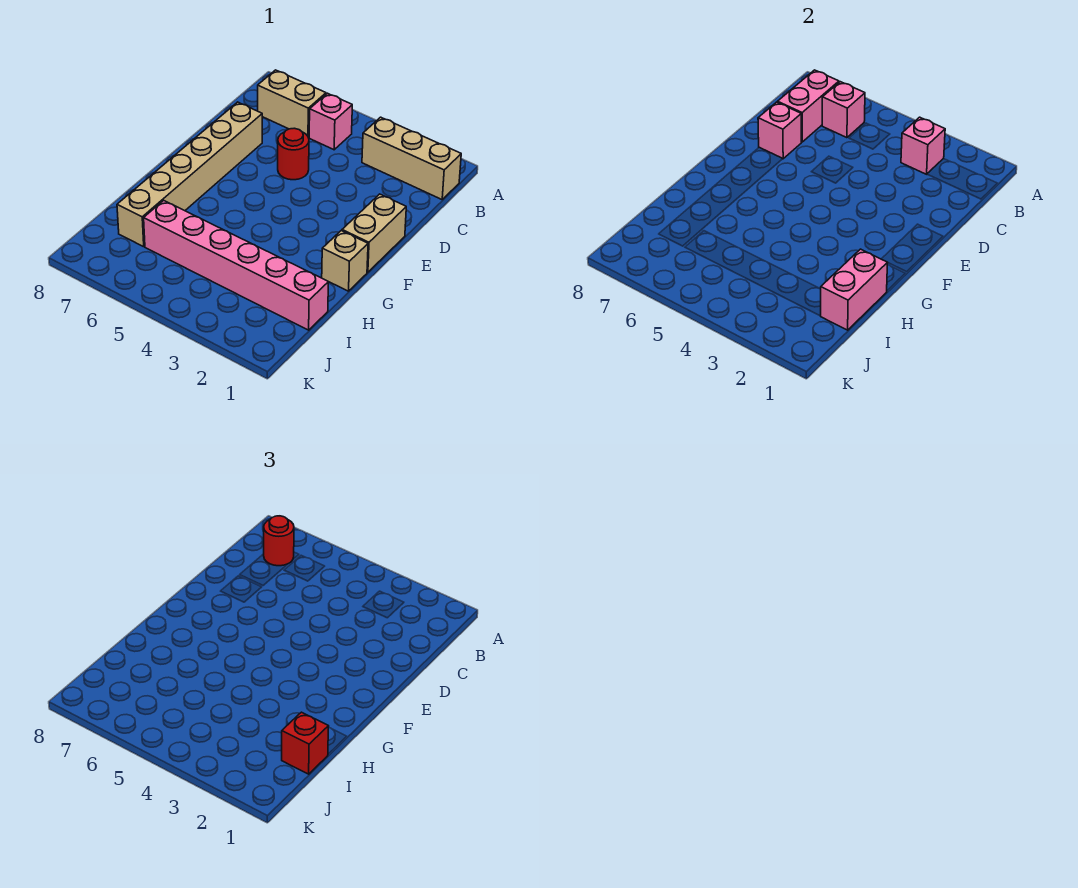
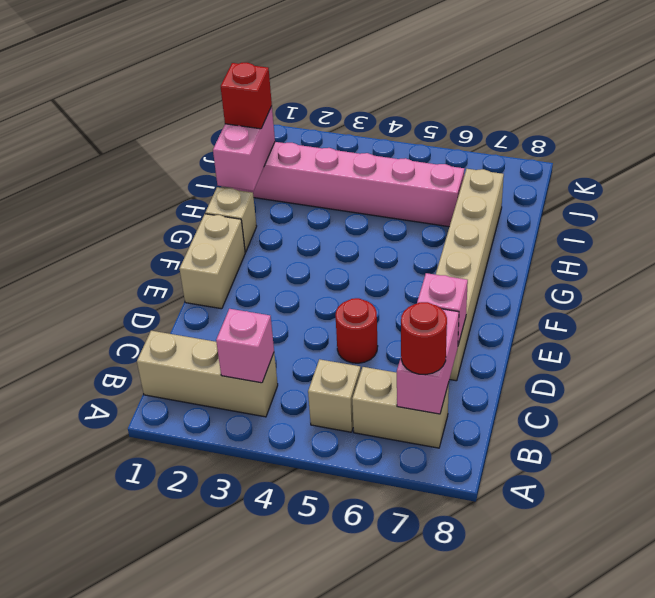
pink 1x1 brick [309,93,352,150] -> tan 1x1 brick [308,359,361,432]
pink 1x1 brick [822,82,865,138] -> none

